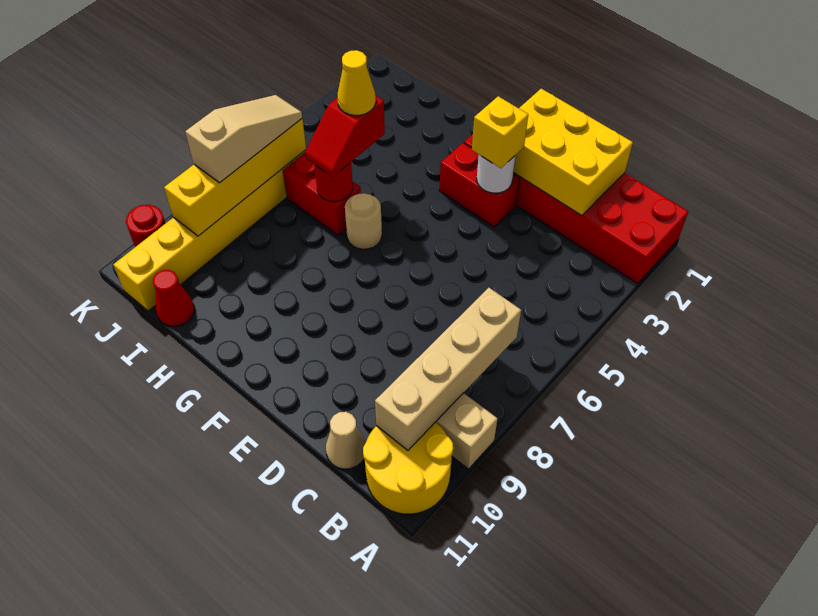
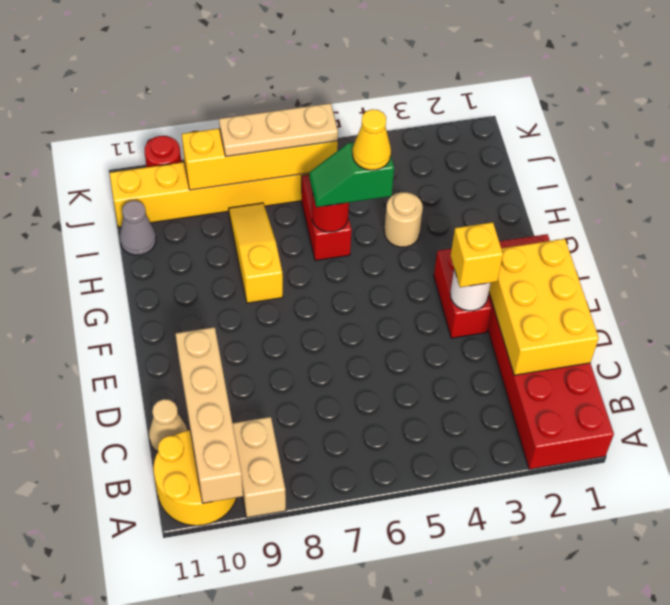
tan 1x4 brick [375,288,521,450] -> tan 1x4 brick turned to [176,327,243,503]
tan 1x1 round brick [345,193,382,249] -> tan 1x1 round brick moved to [384,192,423,247]
none -> yellow 1x3 slope [229,203,283,303]
red 1x2 slope [305,95,385,177] -> green 1x2 slope [309,142,394,207]
red 1x1 cone [153,270,194,326] -> grey 1x1 cone [120,201,156,255]
tan 1x3 slope [185,95,302,183] -> tan 1x3 plate [219,103,338,157]

